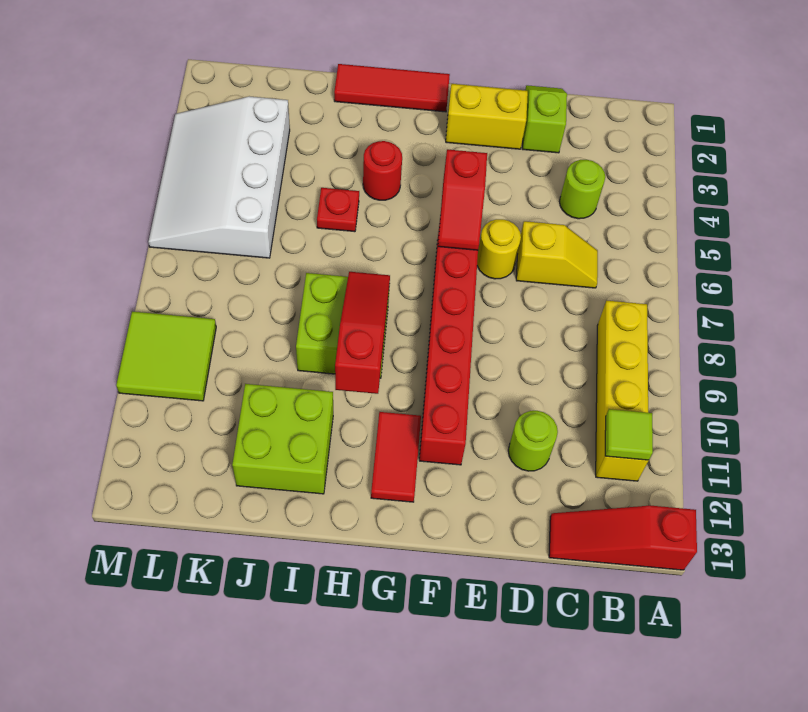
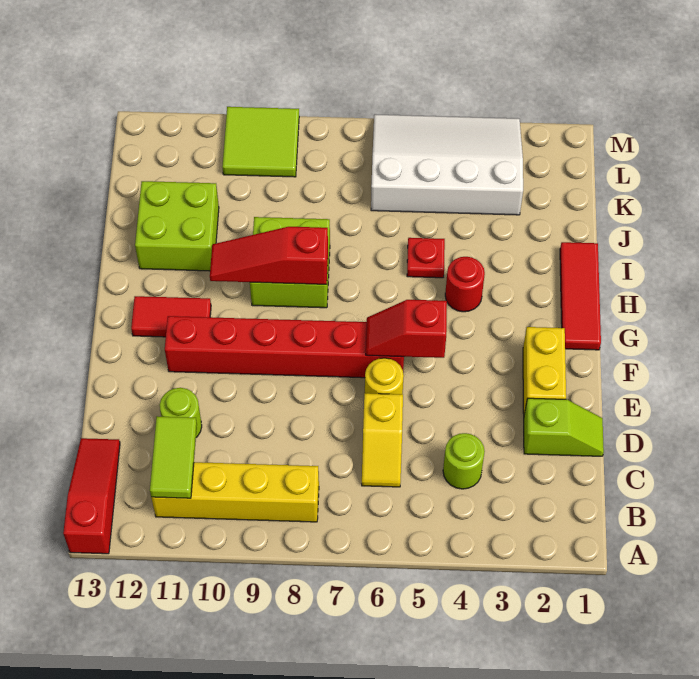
lime 1x1 tile [605,409,653,460] -> lime 1x2 tile [150,416,197,498]
red 1x3 slope [335,272,390,394] -> red 1x3 slope turned to [210,227,328,284]

